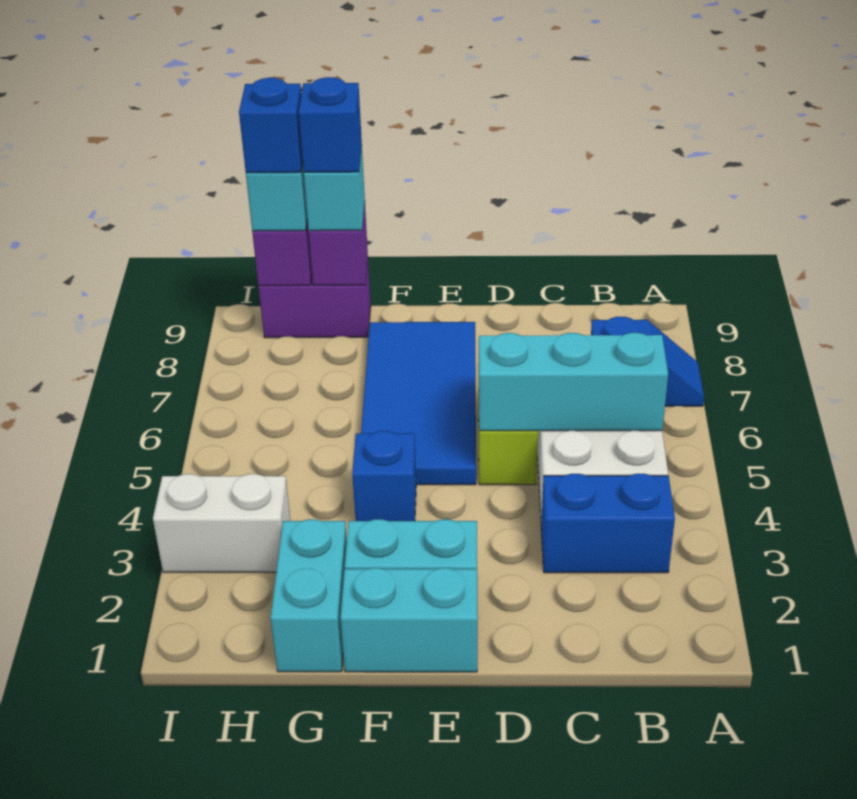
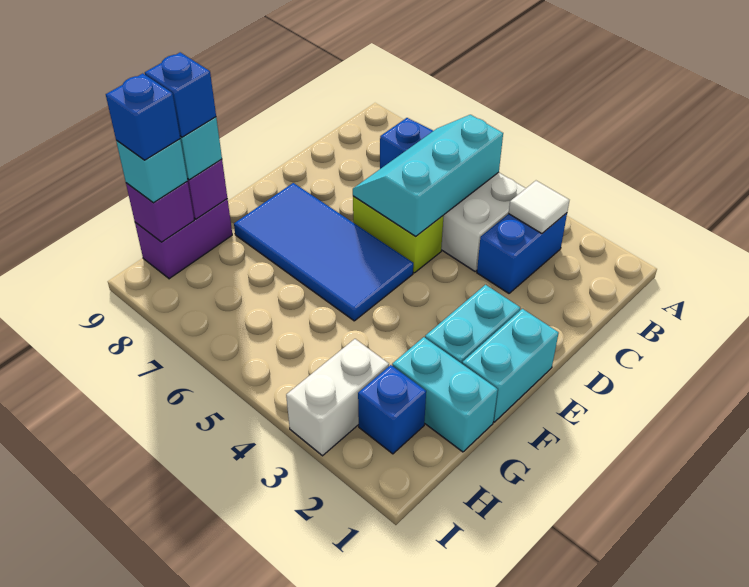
none -> white 1x1 tile [509,181,569,234]
blue 1x1 brick [352,431,416,521] -> blue 1x1 brick moved to [358,365,426,454]

